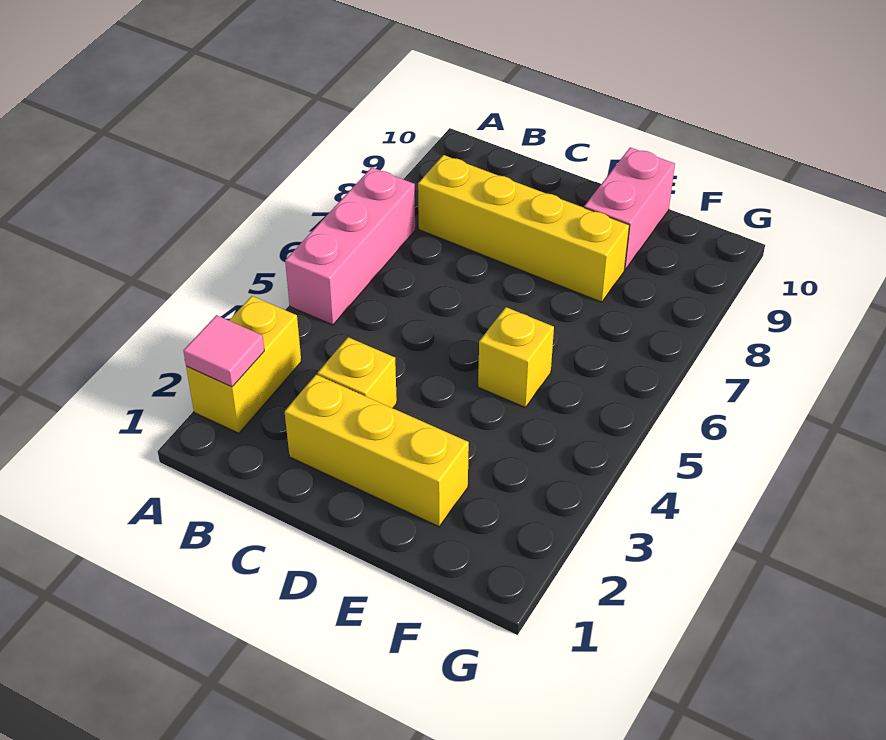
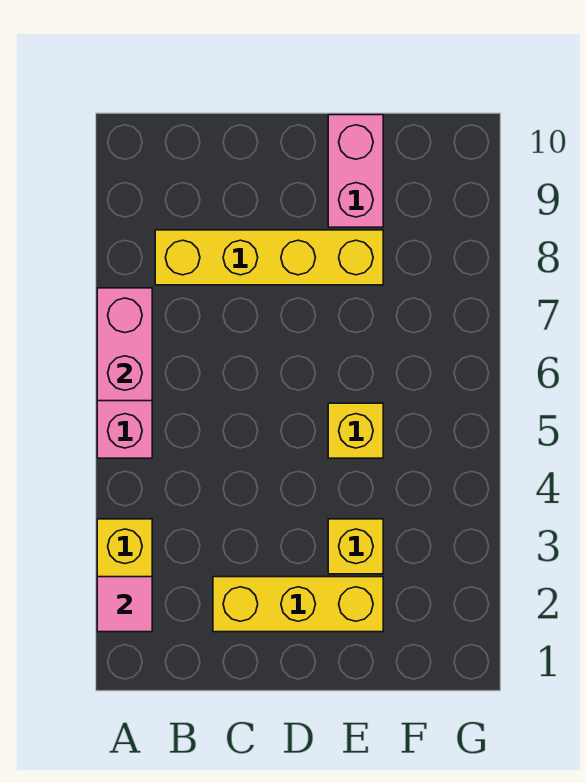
none -> pink 1x2 brick [97,288,152,401]
yellow 1x1 brick [318,337,397,408] -> yellow 1x1 brick moved to [328,519,383,574]

